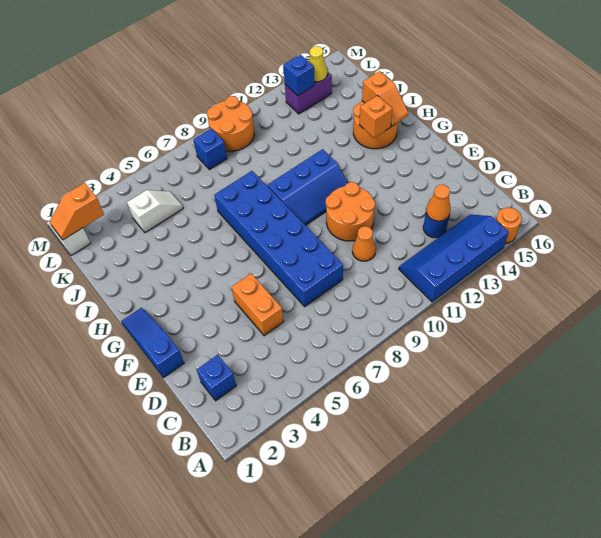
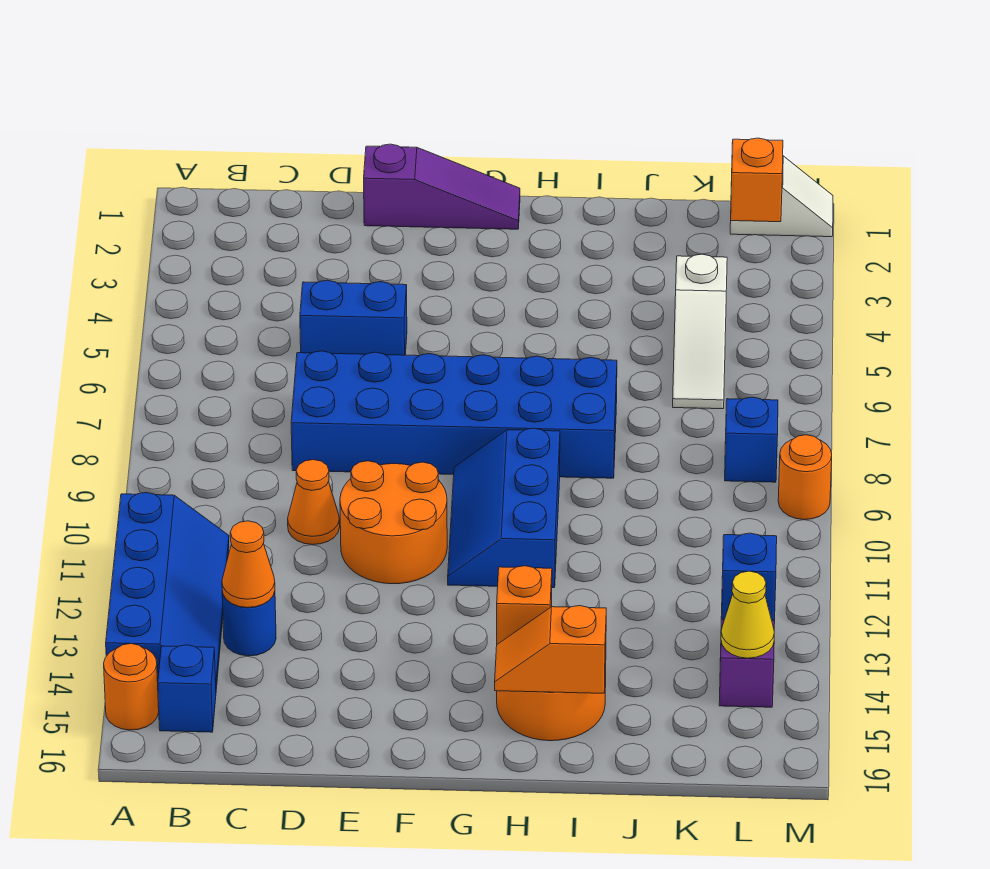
blue 1x1 brick [197,355,236,401] -> blue 1x1 brick moved to [158,645,216,732]
orange 1x2 brick [231,273,284,336] -> blue 1x2 brick [300,280,407,355]
blue 1x3 slope [121,308,184,378] -> purple 1x3 slope [364,144,520,229]
white 1x2 slope [127,190,183,233] -> white 1x3 slope [673,254,727,409]
orange 2x2 round brick [207,96,254,151] -> orange 1x1 round brick [778,435,832,520]

